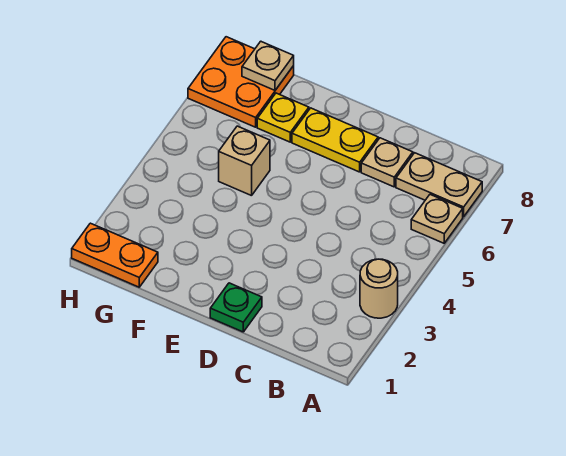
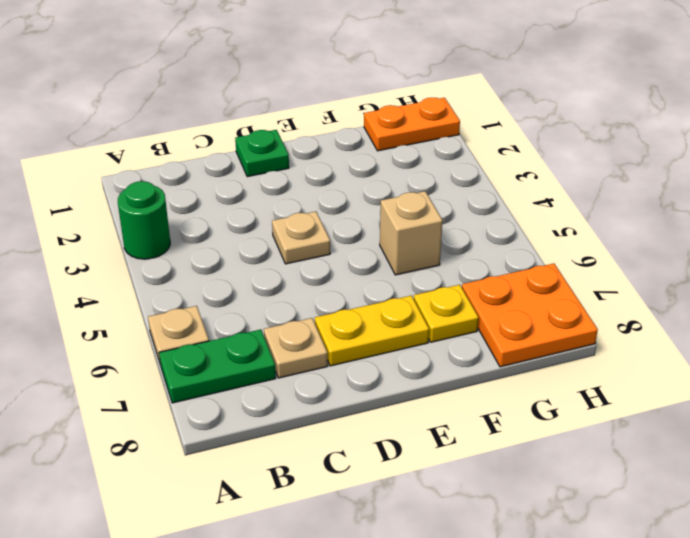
tan 1x1 round brick [360,259,398,318] -> green 1x1 round brick [118,181,170,259]
tan 1x2 plate [396,153,482,217] -> green 1x2 plate [159,329,276,403]
tan 1x1 plate [242,41,294,90] -> tan 1x1 plate moved to [272,212,330,264]

